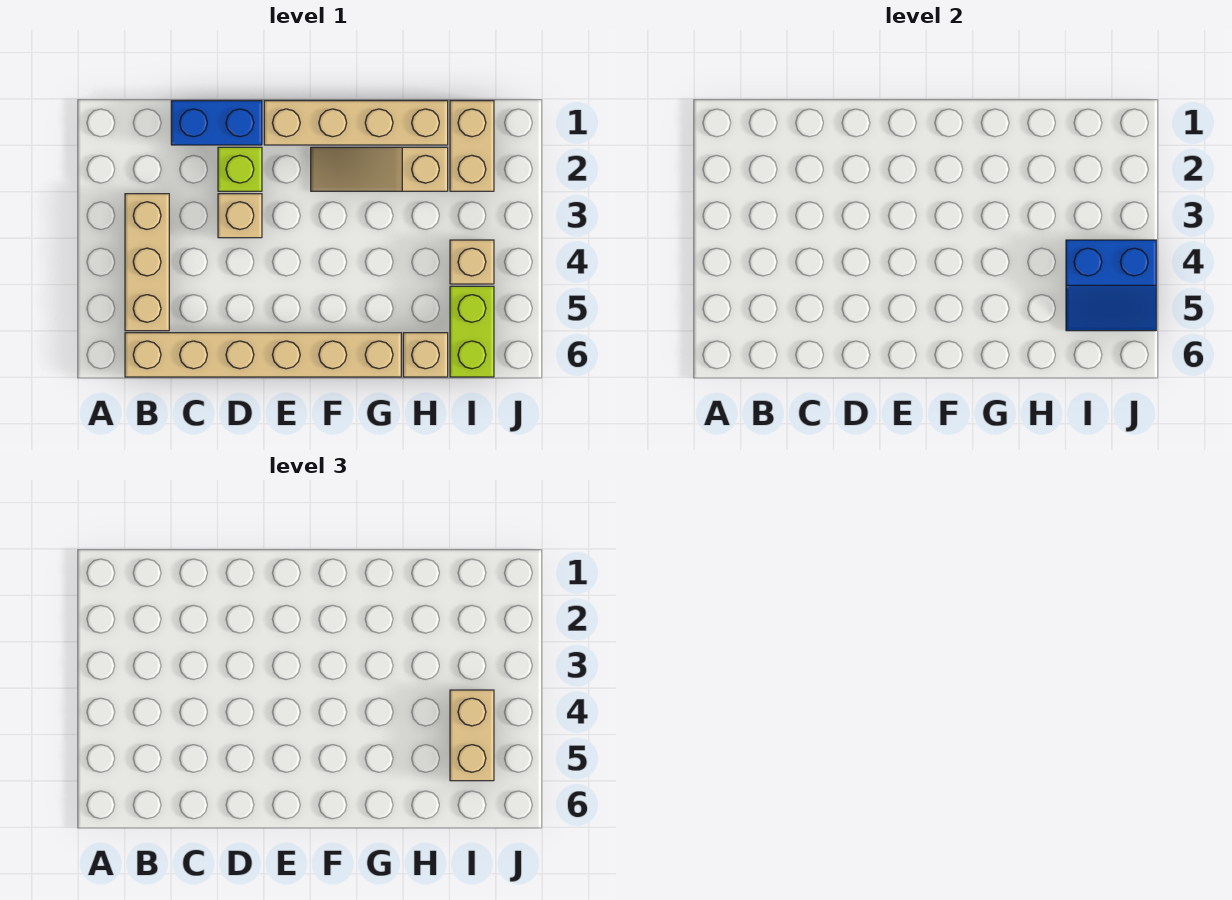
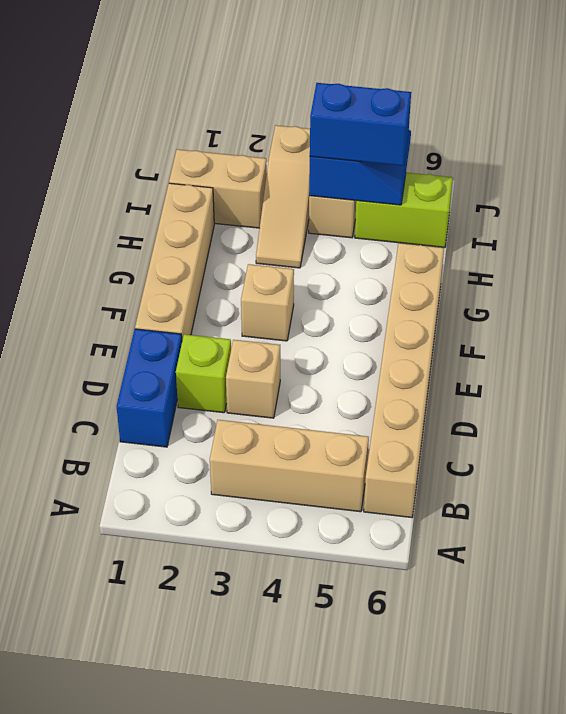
tan 1x3 slope [311,147,448,191] -> tan 1x3 slope moved to [256,125,310,268]
tan 1x1 brick [403,333,448,377] -> tan 1x1 brick moved to [241,264,294,341]
tan 1x2 brick [450,690,494,781] -> blue 1x2 brick [310,83,411,166]

